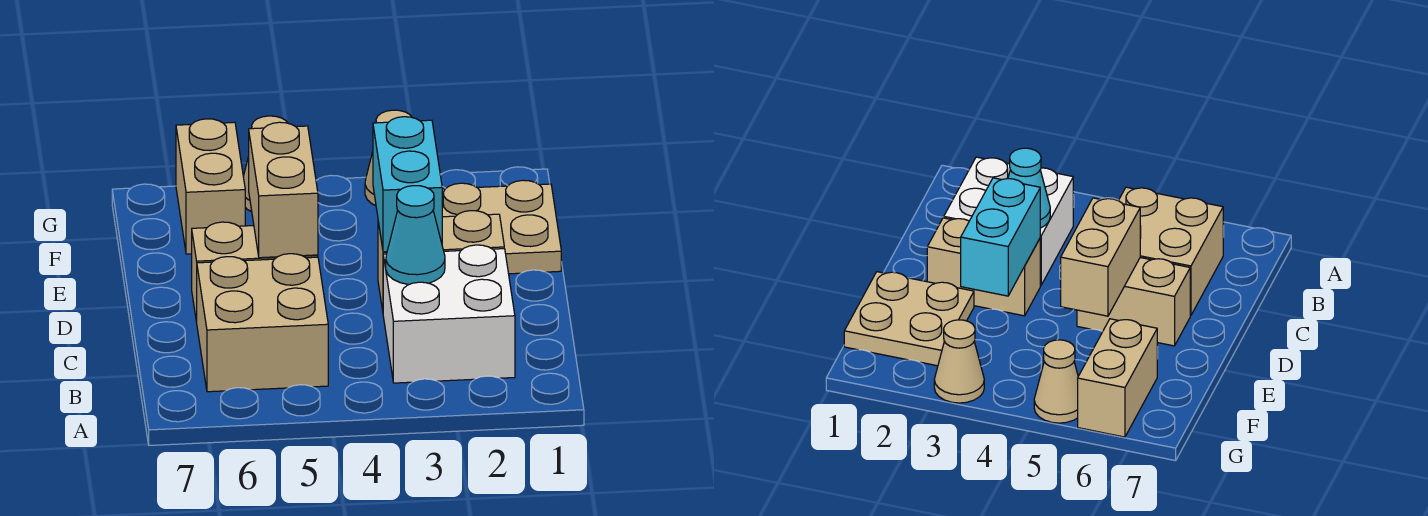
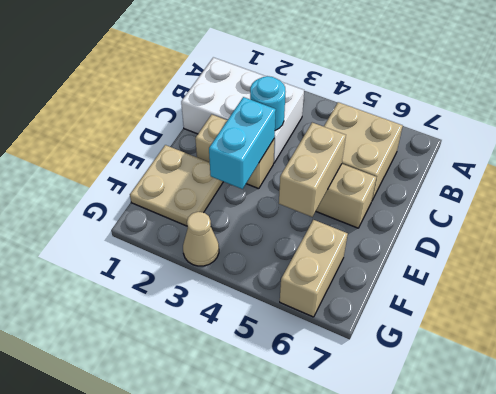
white 2x2 brick [383,245,515,383] -> white 2x3 brick [181,57,304,163]
cyan 1x1 cone [386,186,445,285] -> cyan 1x1 round brick [250,76,286,130]
tan 1x1 cone [1034,340,1078,423] -> none

